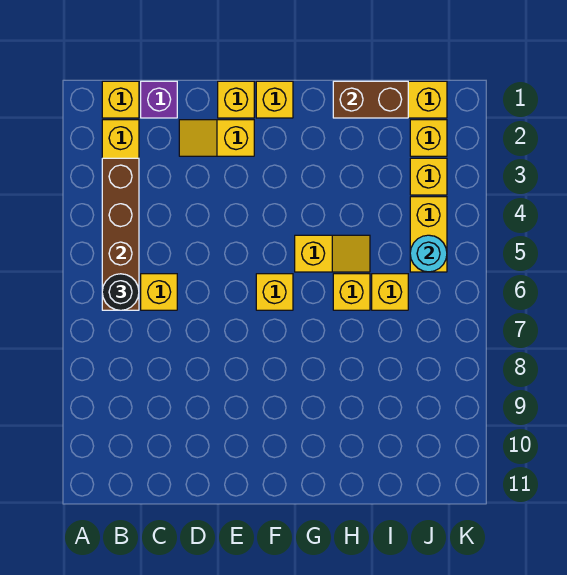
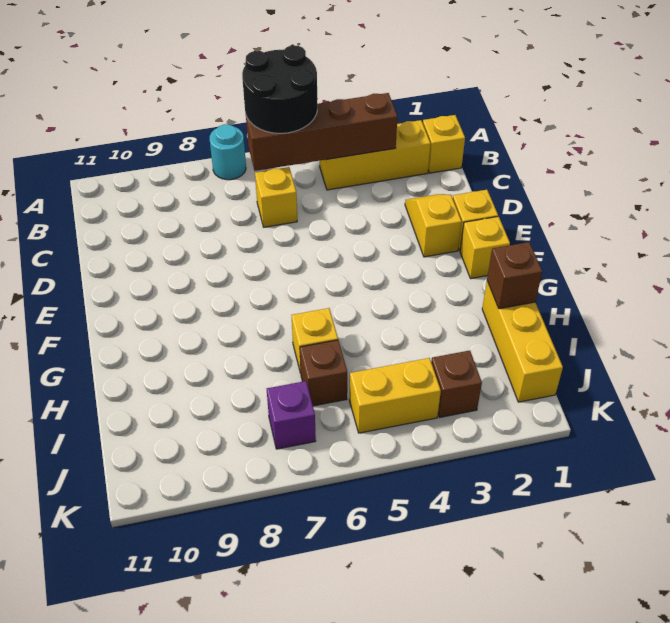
black 1x1 round brick [102,274,139,310] -> black 2x2 round brick [242,45,317,133]
purple 1x1 brick [141,81,177,118] -> purple 1x1 brick moved to [267,381,316,449]
yellow 1x1 brick [256,274,293,310] -> none
yellow 1x2 slope [295,235,370,272] -> none
brown 1x2 brick [333,81,408,118] -> brown 1x1 brick [487,242,542,309]
yellow 1x1 brick [372,274,408,310] -> brown 1x1 brick [300,340,347,406]
yellow 1x1 brick [410,120,447,156] -> none
yellow 1x1 brick [410,158,447,195] -> brown 1x1 brick [431,351,482,417]
cyan 1x1 round brick [410,235,447,272] -> cyan 1x1 round brick moved to [210,124,246,180]

